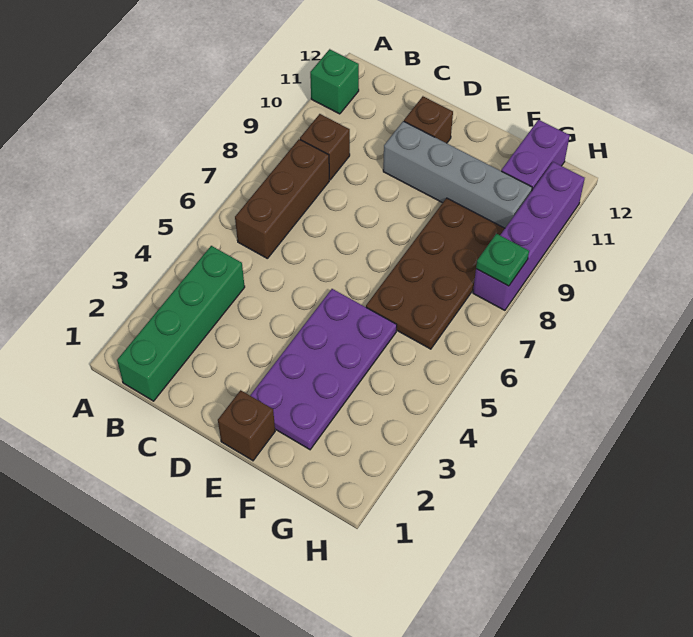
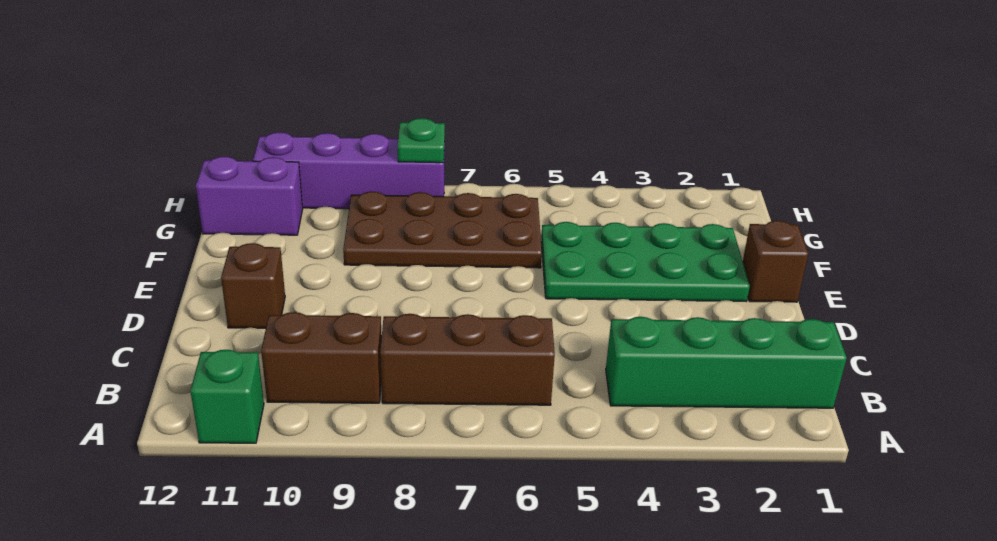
brown 1x1 brick [300,114,350,180] -> brown 1x2 brick [261,312,382,403]
grey 1x4 brick [383,121,532,228] -> none
purple 2x4 plate [250,289,397,449] -> green 2x4 plate [541,222,750,301]

